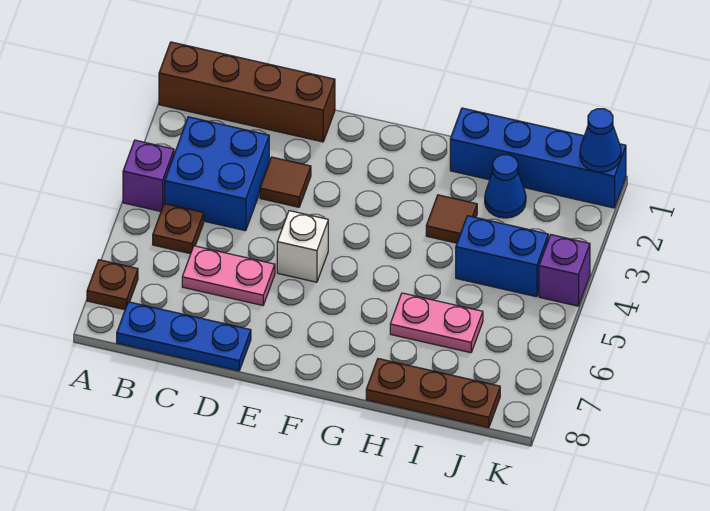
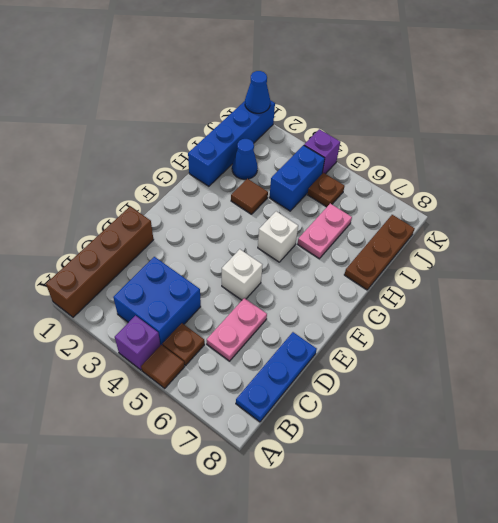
brown 1x1 plate [87,260,138,310] -> brown 1x1 plate moved to [308,173,345,207]
brown 1x1 tile [260,157,311,207] -> brown 1x1 tile moved to [141,345,185,388]
none -> white 1x1 brick [258,211,298,262]

